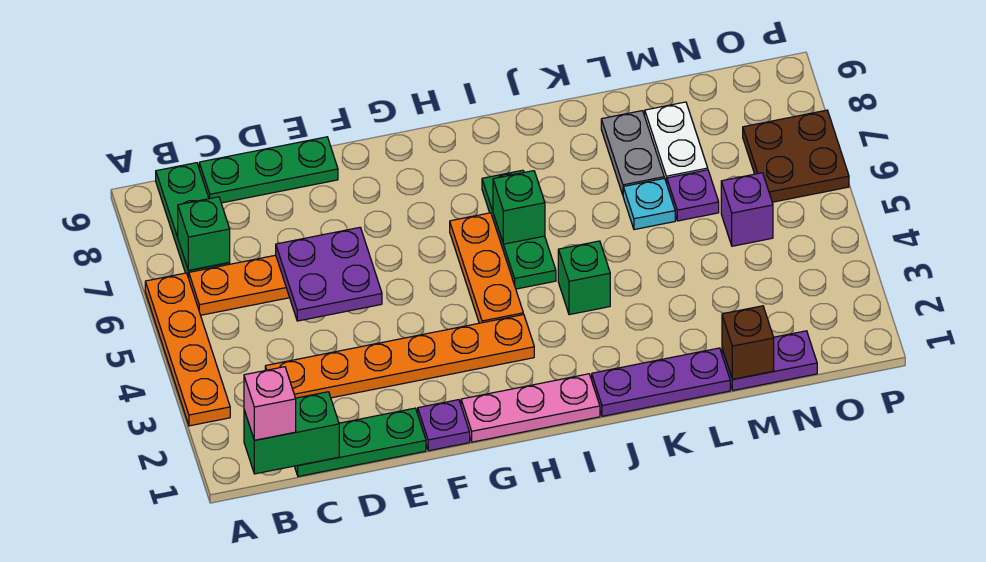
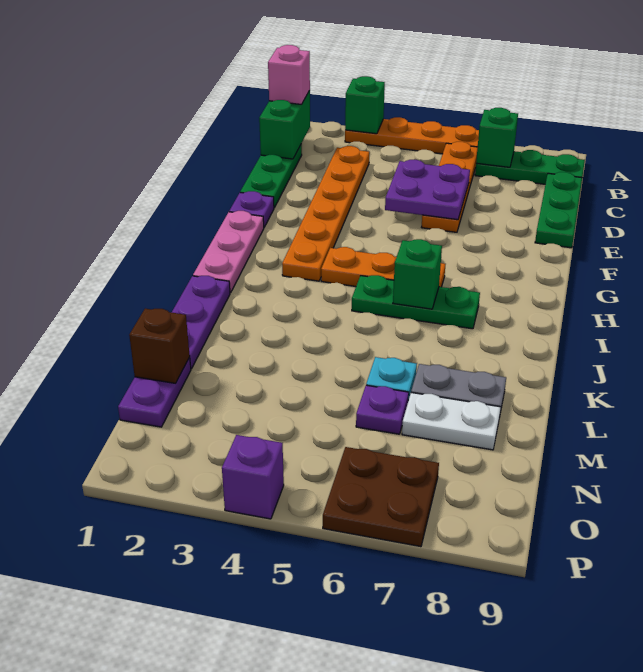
green 1x1 brick [558,241,610,315] -> green 1x1 brick moved to [345,76,385,134]
purple 1x1 brick [721,173,773,246] -> purple 1x1 brick moved to [222,435,284,519]

